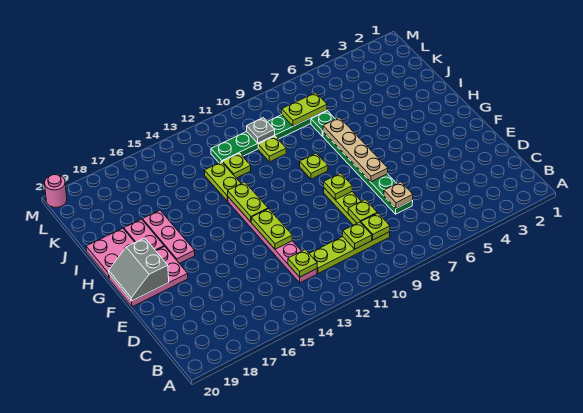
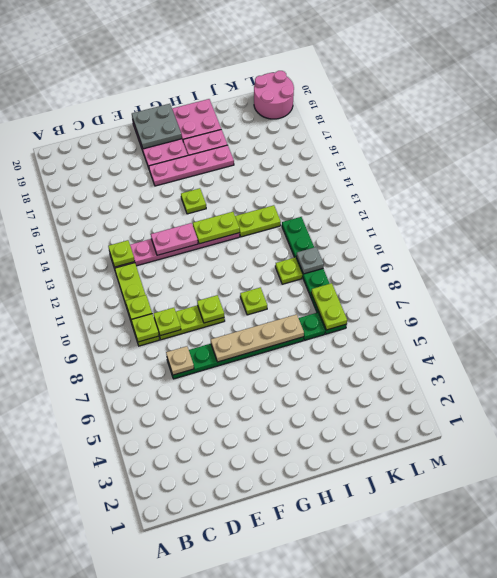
lime 1x2 plate [251,209,292,249] -> pink 1x2 plate [151,223,198,255]
grey 2x2 slope [109,238,169,301] -> grey 2x2 plate [132,104,182,149]
pink 1x3 plate [143,210,195,263] -> pink 1x4 plate [149,145,234,186]
lime 1x1 plate [223,153,251,178] -> lime 1x1 plate moved to [181,188,206,214]
pink 1x1 round brick [45,175,67,207] -> pink 2x2 round brick [254,71,294,119]

